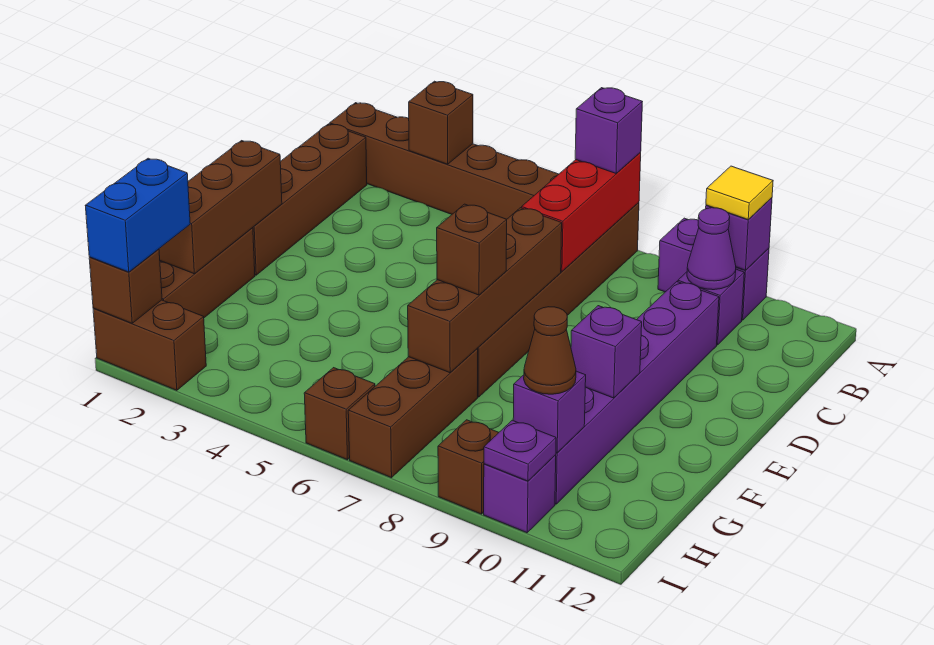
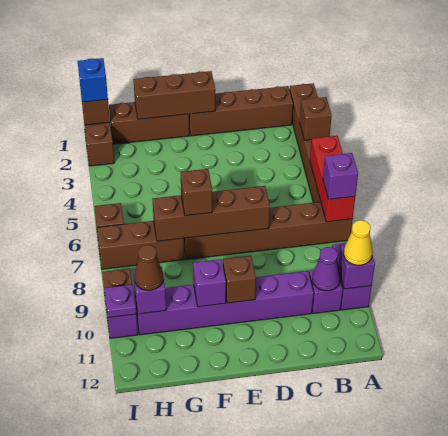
red 1x3 brick [522,153,641,271] -> red 1x3 brick turned to [310,136,355,222]
yellow 1x1 tile [706,166,773,220] -> yellow 1x1 cone [344,220,373,265]
none -> brown 1x1 brick [223,256,256,303]
blue 1x2 brick [85,158,190,272] -> blue 1x1 brick [78,58,108,102]

